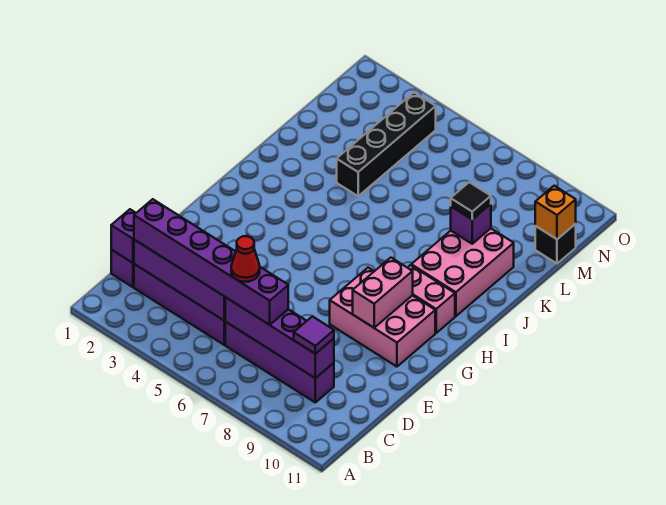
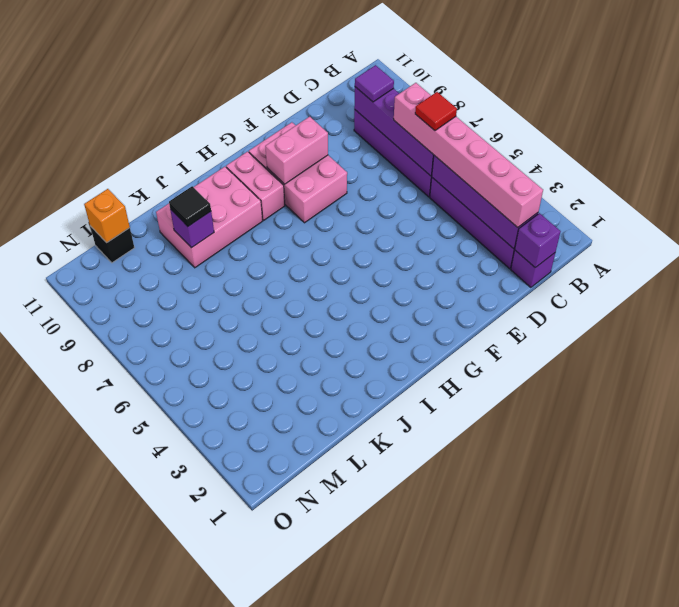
purple 1x6 brick [134,199,288,325] -> pink 1x6 brick [394,83,543,227]
red 1x1 cone [231,236,260,282] -> red 1x1 tile [415,92,457,131]
black 1x4 brick [337,93,436,196] -> none

